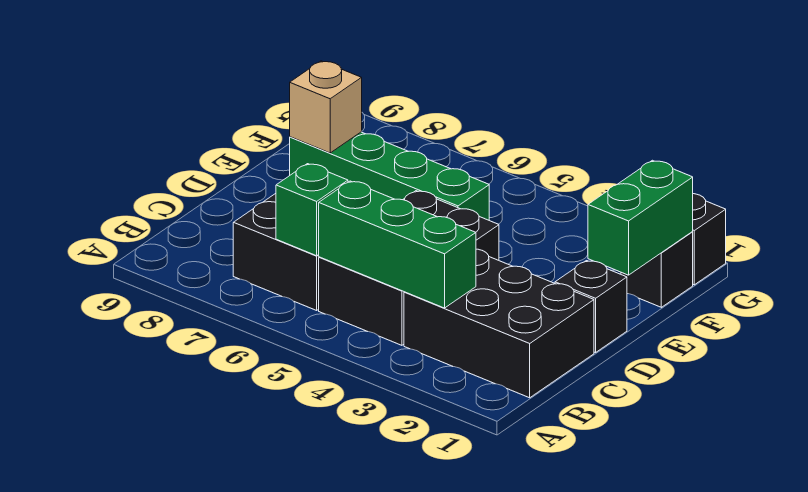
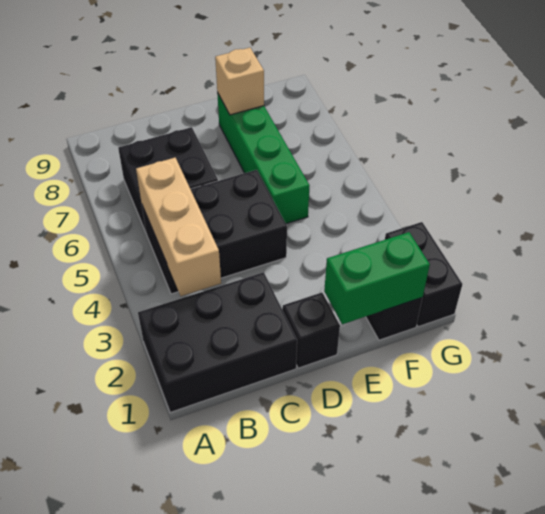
black 2x3 brick [404,249,594,398] -> black 2x3 brick turned to [138,272,297,412]
green 1x3 brick [319,181,476,308] -> tan 1x3 brick [136,158,221,296]
green 1x1 brick [276,164,348,256] -> none

